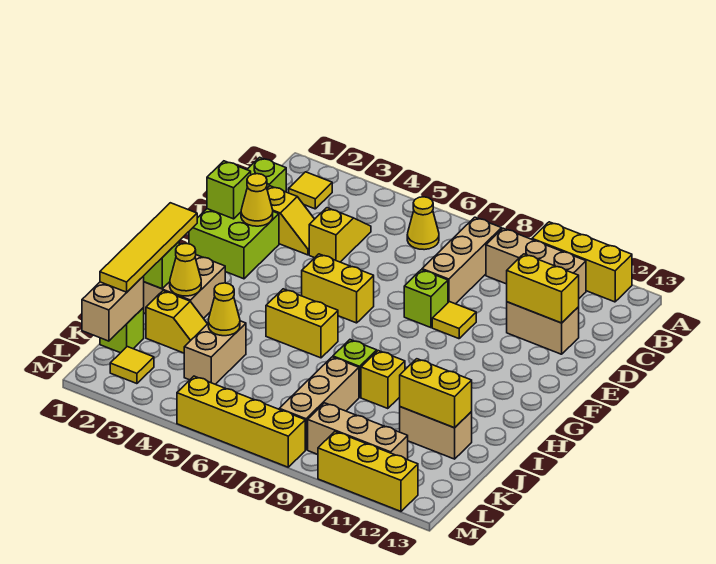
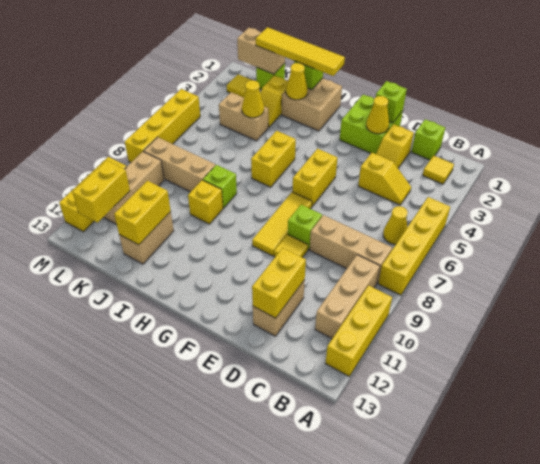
none -> yellow 1x4 brick [378,197,450,295]
none -> yellow 1x3 tile [252,192,312,256]
none -> yellow 1x2 brick [73,160,130,223]

